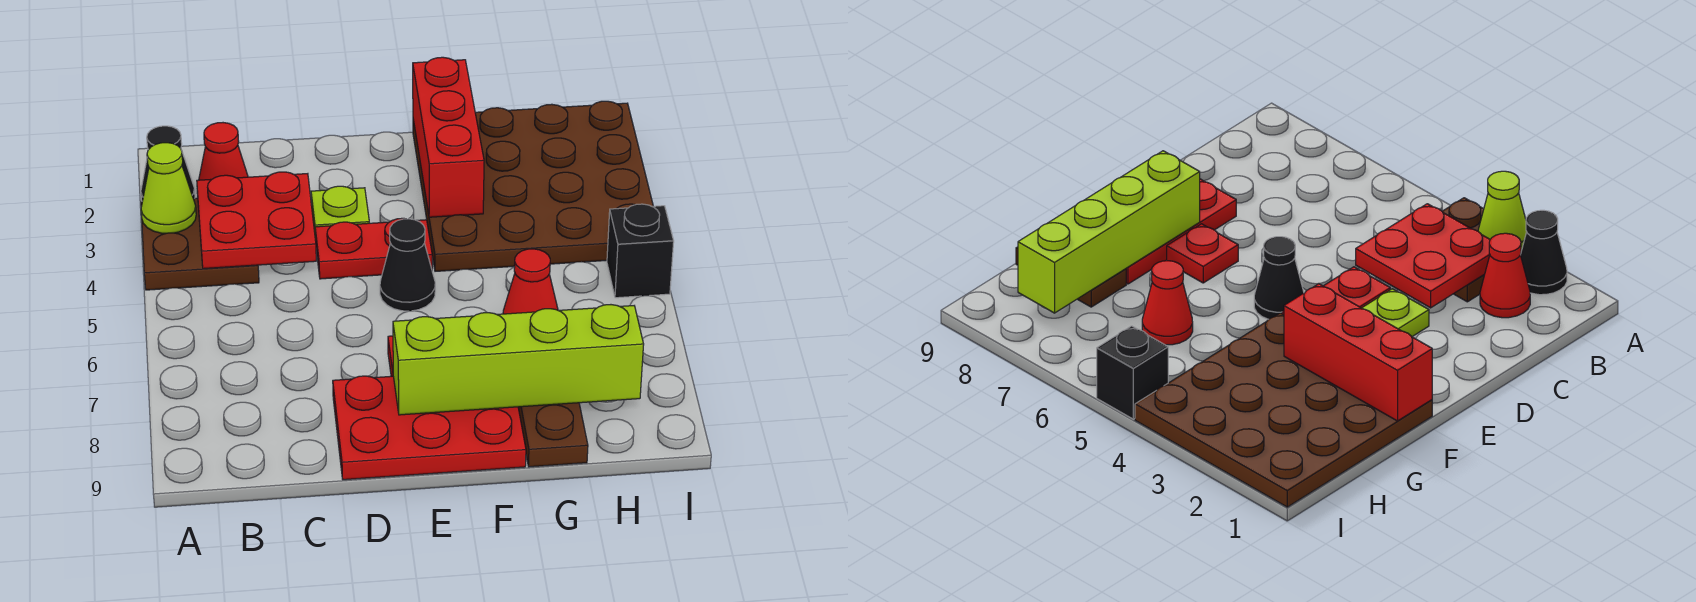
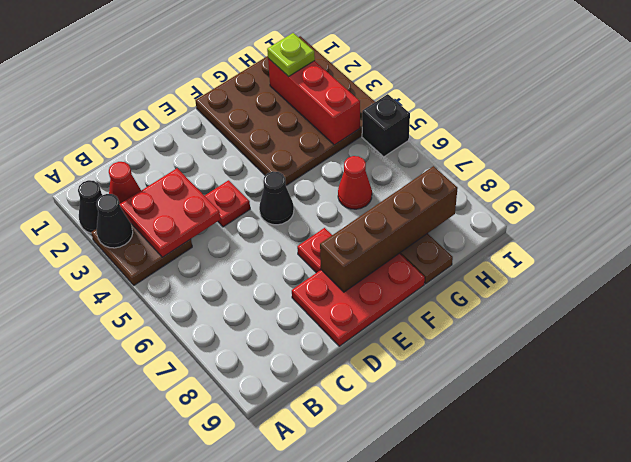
lime 1x1 cone [141,143,196,233] -> black 1x1 cone [96,194,133,248]
lime 1x1 plate [311,186,369,240] -> lime 1x1 plate moved to [267,33,315,77]
red 1x2 plate [315,218,432,279] -> red 1x1 plate [205,180,250,227]
lime 1x4 brick [393,305,644,415] -> brown 1x4 brick [320,166,458,292]
red 1x3 brick [413,57,484,217] -> red 1x3 brick moved to [268,58,360,145]

